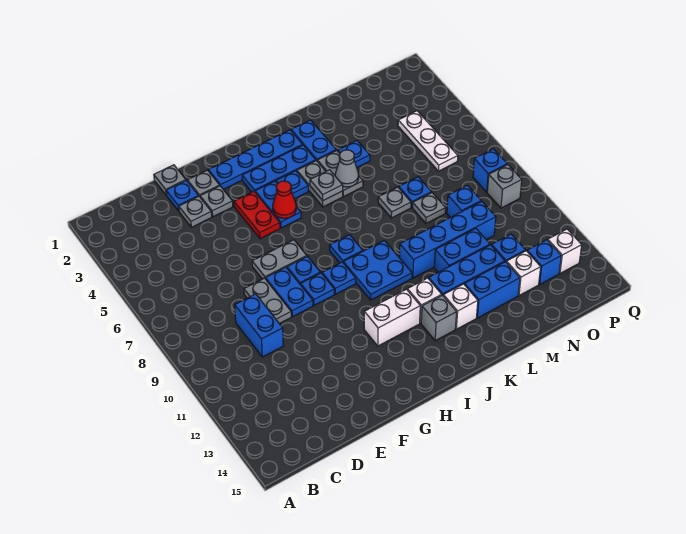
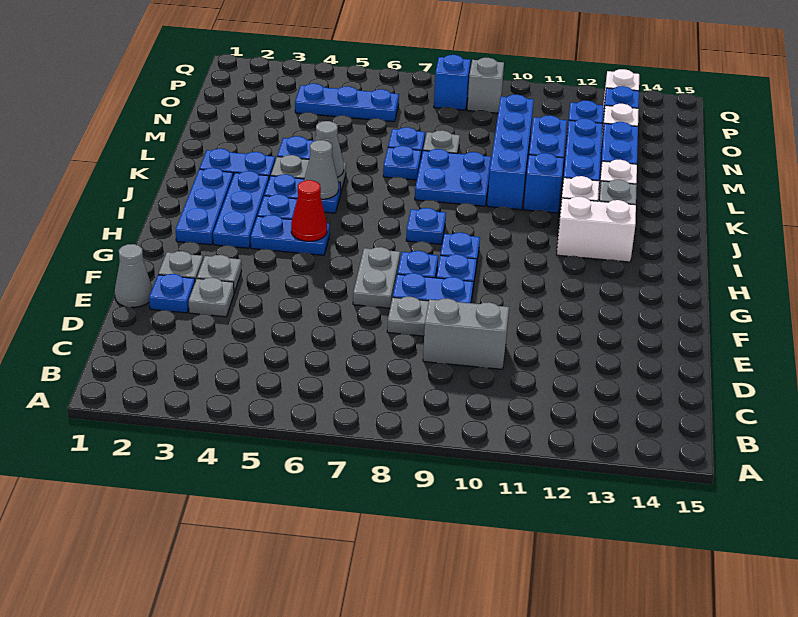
blue 1x2 brick [235,294,283,357] -> grey 1x2 brick [423,298,509,369]
grey 1x1 plate [154,165,186,195] -> grey 1x1 cone [115,244,152,307]
blue 1x4 plate [209,130,303,189] -> blue 1x3 plate [176,168,233,245]
red 1x2 plate [234,192,280,239] -> none
white 1x2 brick [364,289,420,346] -> white 1x2 brick turned to [557,197,636,262]
blue 2x2 plate [343,240,412,300] -> blue 2x2 plate moved to [415,149,492,206]
grey 1x2 plate [297,161,343,207] -> blue 1x2 plate [264,174,341,213]
grey 1x1 plate [310,170,343,200] -> grey 1x1 cone [304,140,338,199]
grey 1x1 plate [378,187,411,218] -> blue 1x1 plate [383,146,421,180]
blue 1x1 brick [447,185,481,218] -> blue 1x1 brick moved to [524,153,564,213]
white 1x3 plate [398,111,458,171] -> blue 1x3 plate [295,84,399,122]

